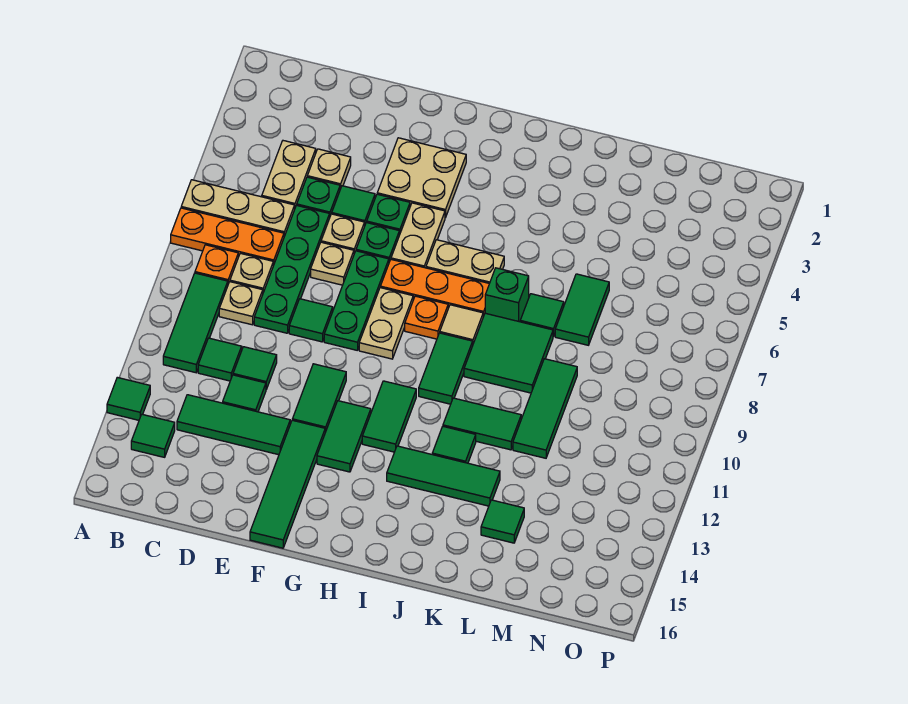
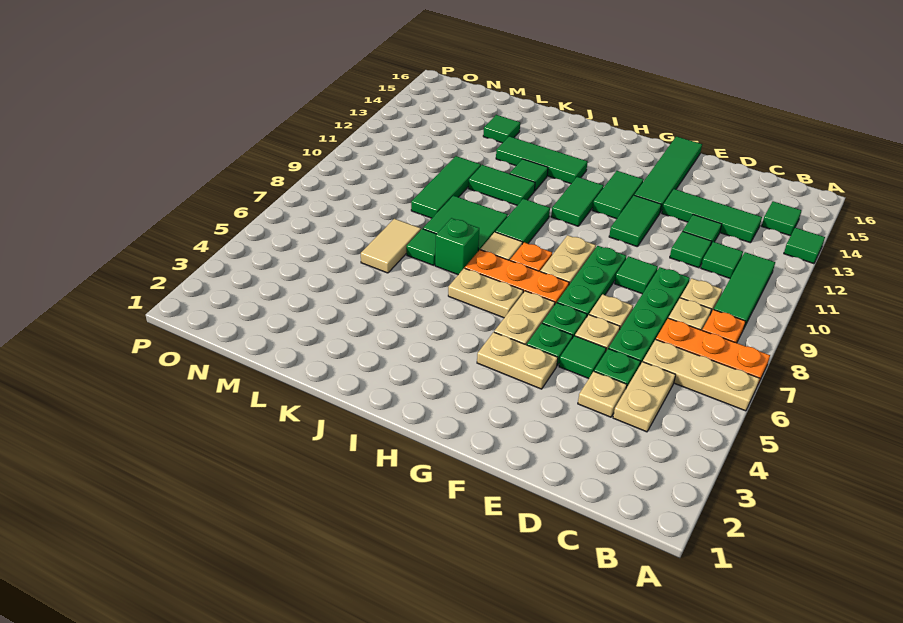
tan 2x2 plate [377,138,466,218] -> tan 1x2 plate [477,332,558,389]
green 1x2 tile [555,274,609,345] -> tan 1x2 tile [361,219,421,273]

